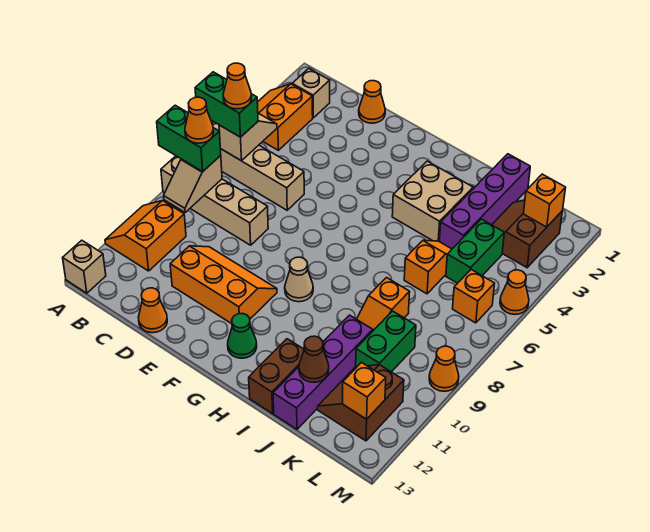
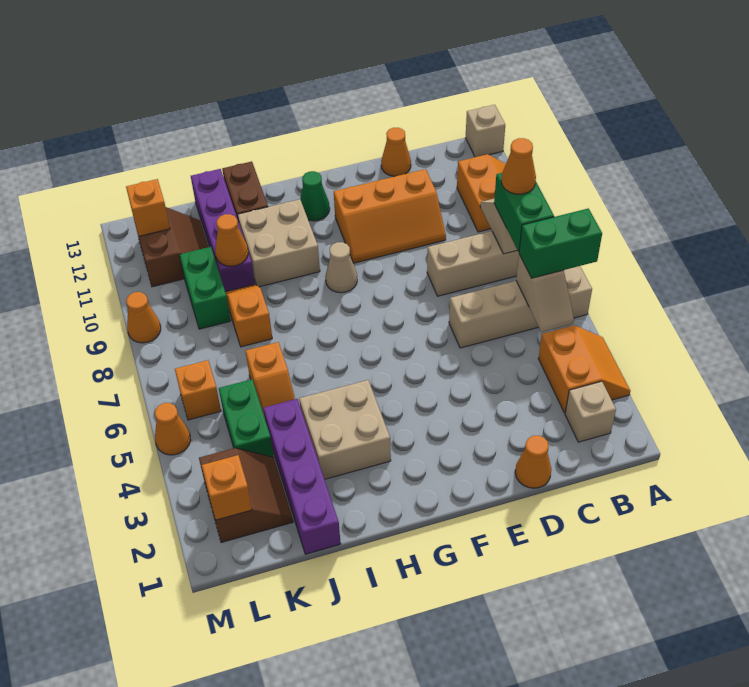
green 1x2 brick [157,105,221,171] -> green 1x2 brick turned to [494,173,554,252]
orange 1x1 cone [223,63,252,109] -> orange 1x1 cone moved to [215,214,248,266]
none -> tan 2x2 brick [238,199,320,287]
brown 1x1 cone [299,336,329,382] -> none

